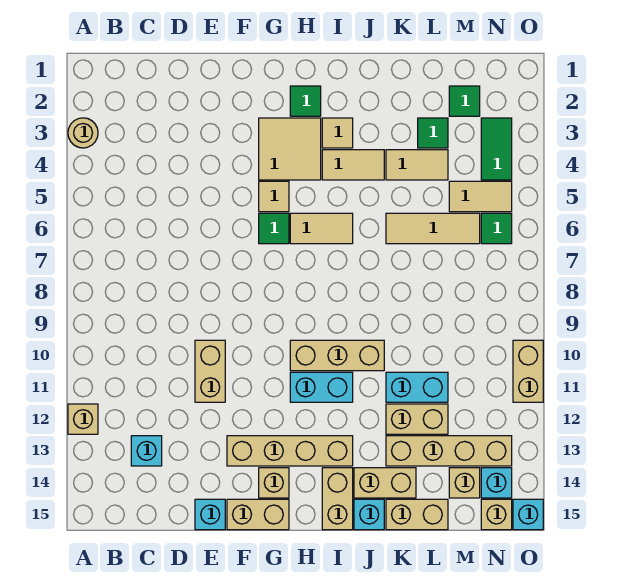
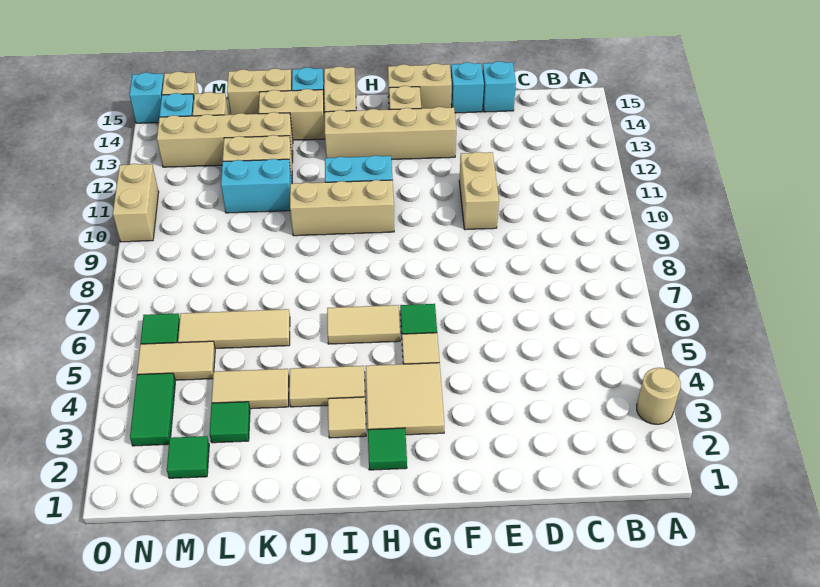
tan 1x1 brick [68,404,98,434] -> none
cyan 1x1 brick [131,436,162,466] -> cyan 1x1 brick moved to [482,61,516,112]

